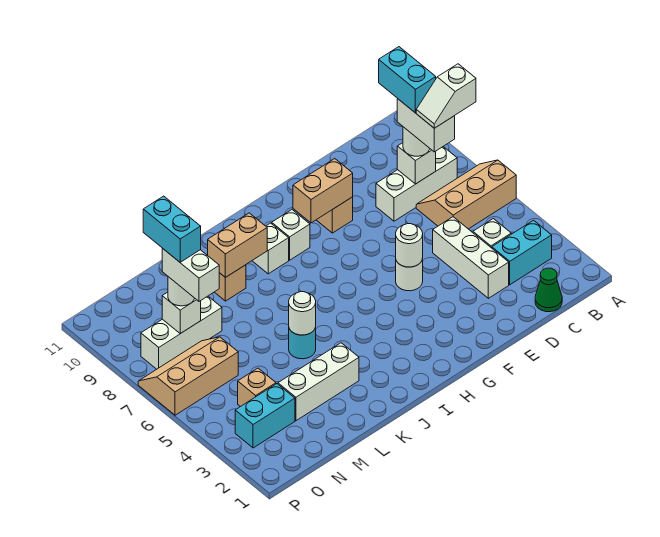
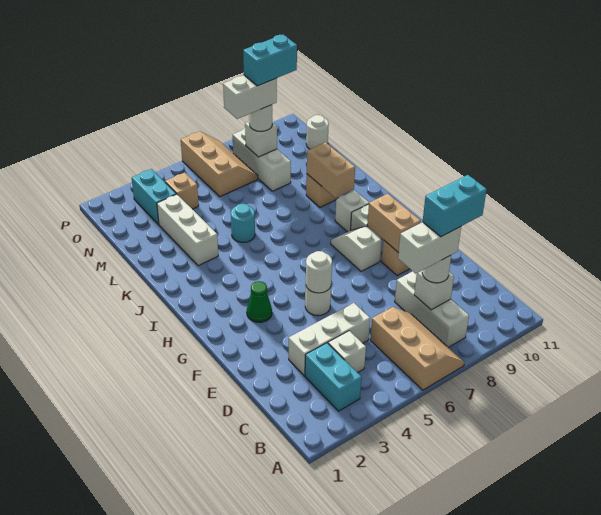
white 1x2 slope [416,64,476,128] -> white 1x2 slope moved to [331,226,382,271]
green 1x1 cone [535,268,562,312] -> green 1x1 cone moved to [247,281,272,322]
white 1x1 round brick [289,292,316,335] -> white 1x1 round brick moved to [306,115,329,149]

